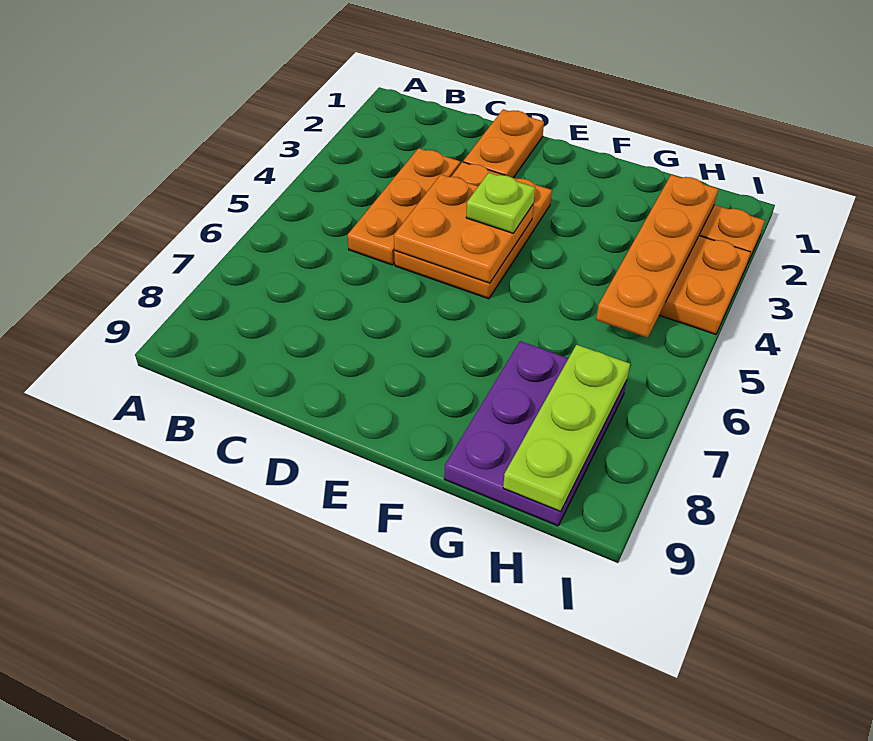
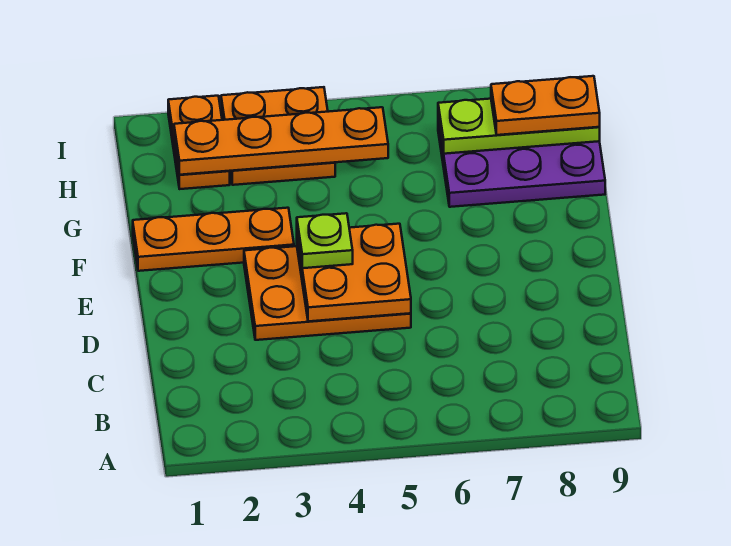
orange 1x3 plate [348,148,460,265] -> orange 1x3 plate moved to [133,208,294,271]
orange 1x2 plate [464,110,544,178] -> orange 1x2 plate moved to [491,76,600,135]

